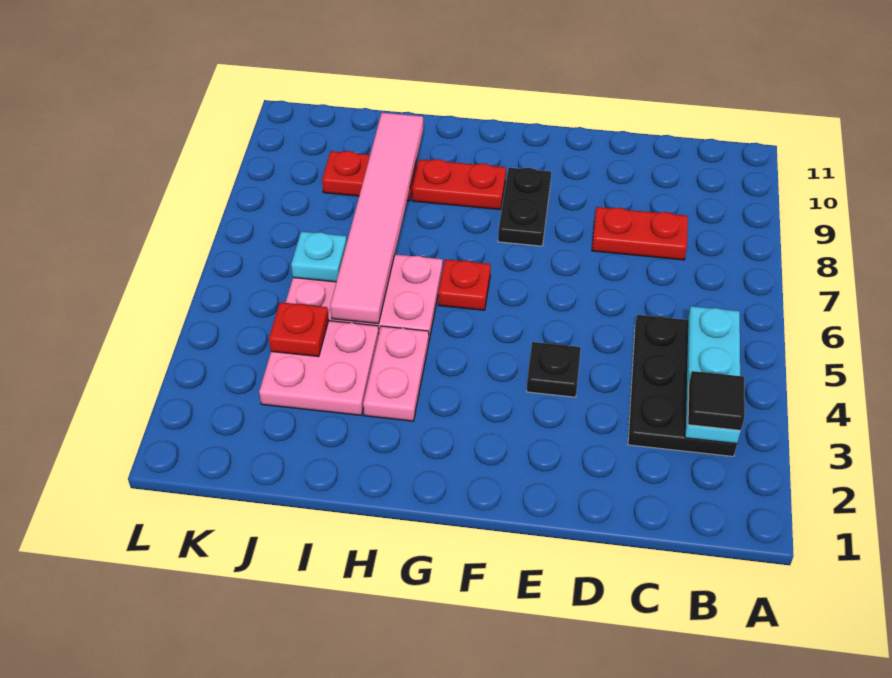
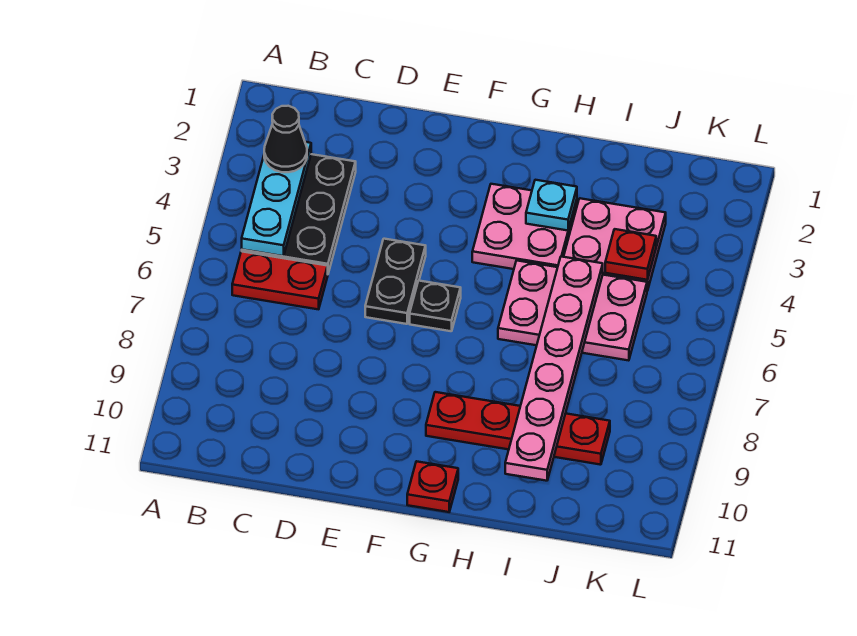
black 1x1 tile [688,371,745,430] -> black 1x1 cone [264,106,307,172]
red 1x2 plate [592,207,688,260] -> red 1x2 plate moved to [232,251,328,309]
black 1x1 plate [527,342,581,397] -> black 1x1 plate moved to [410,281,461,331]
black 1x2 plate [498,168,551,246] -> black 1x2 plate moved to [365,239,426,324]
red 1x1 plate [438,259,491,310] -> red 1x1 plate moved to [407,461,458,512]
pink 1x2 plate [363,326,429,421] -> pink 2x2 plate [472,184,577,269]
pink 1x6 tile [330,113,423,324] -> pink 1x6 plate [505,257,603,481]
cyan 1x1 plate [291,232,347,282] -> cyan 1x1 plate moved to [526,180,577,230]

